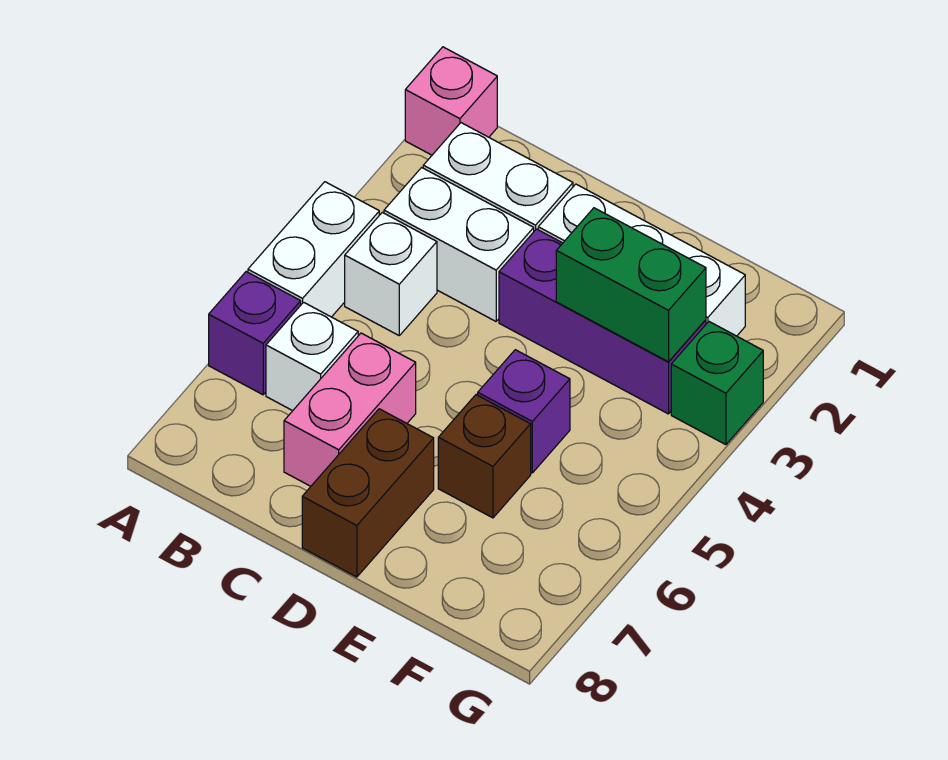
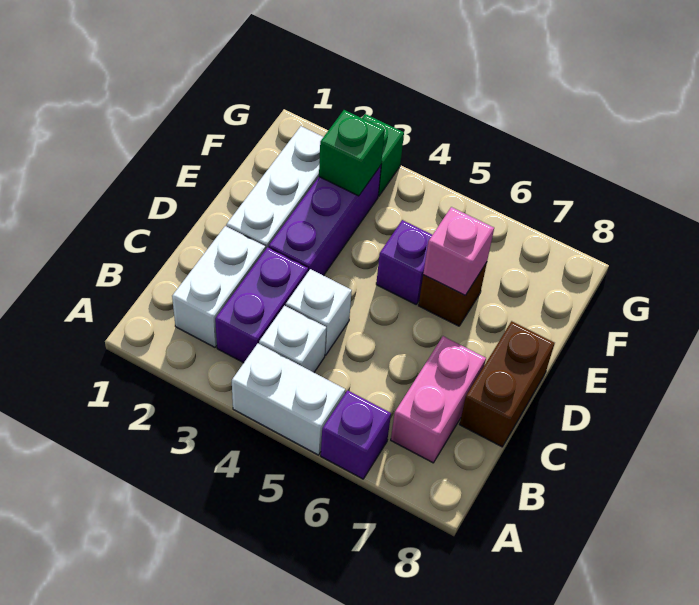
pink 1x1 brick [405,47,497,155] -> pink 1x1 brick moved to [423,207,494,295]
white 1x2 brick [384,168,534,321] -> purple 1x2 brick [215,247,308,363]
white 1x1 brick [266,302,358,411] -> white 1x1 brick moved to [286,269,352,355]
pink 1x2 brick [284,333,416,486] -> pink 1x2 brick turned to [391,336,486,463]
brown 1x2 brick [302,409,434,577] -> brown 1x2 brick turned to [460,321,555,447]
green 1x2 brick [556,208,706,362] -> green 1x1 brick [319,110,385,196]

